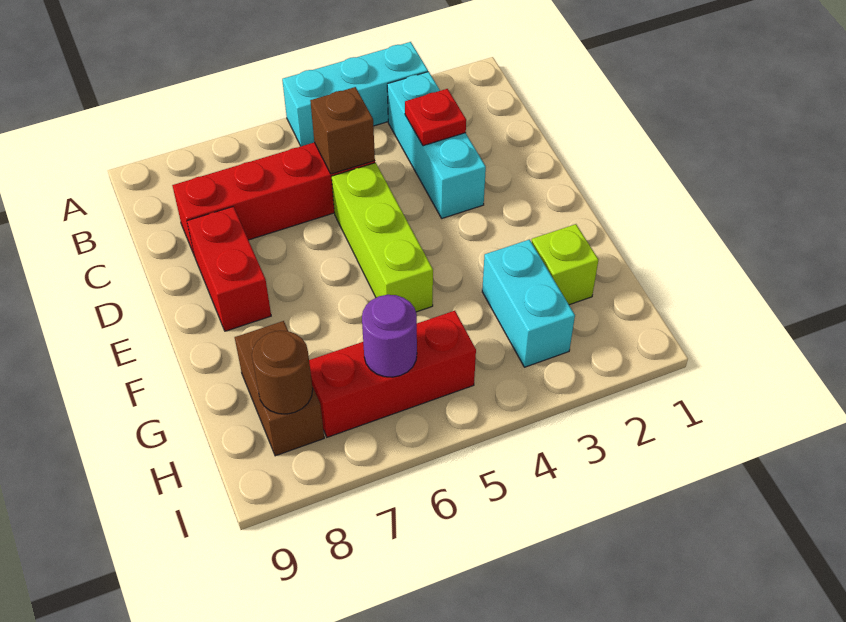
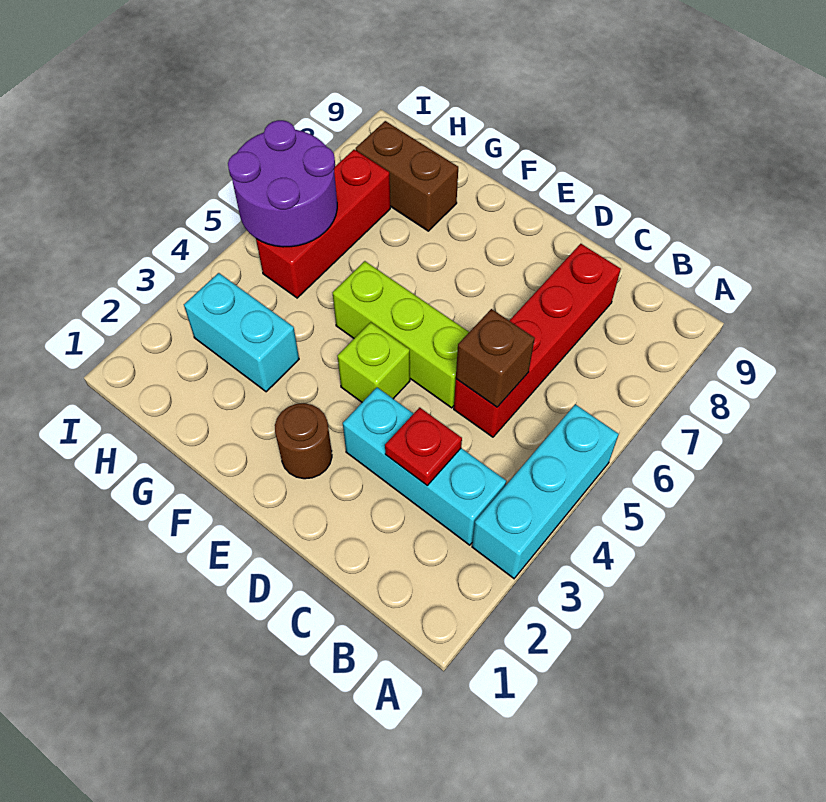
red 1x2 brick [187,207,271,331] -> none
lime 1x1 brick [531,224,598,305] -> lime 1x1 brick moved to [337,322,410,402]
purple 1x1 round brick [362,295,417,377] -> purple 2x2 round brick [228,120,337,247]
brown 1x1 round brick [252,331,313,414] -> brown 1x1 round brick moved to [275,403,332,479]

